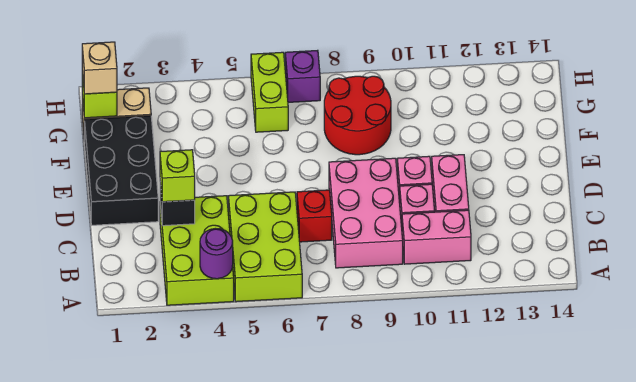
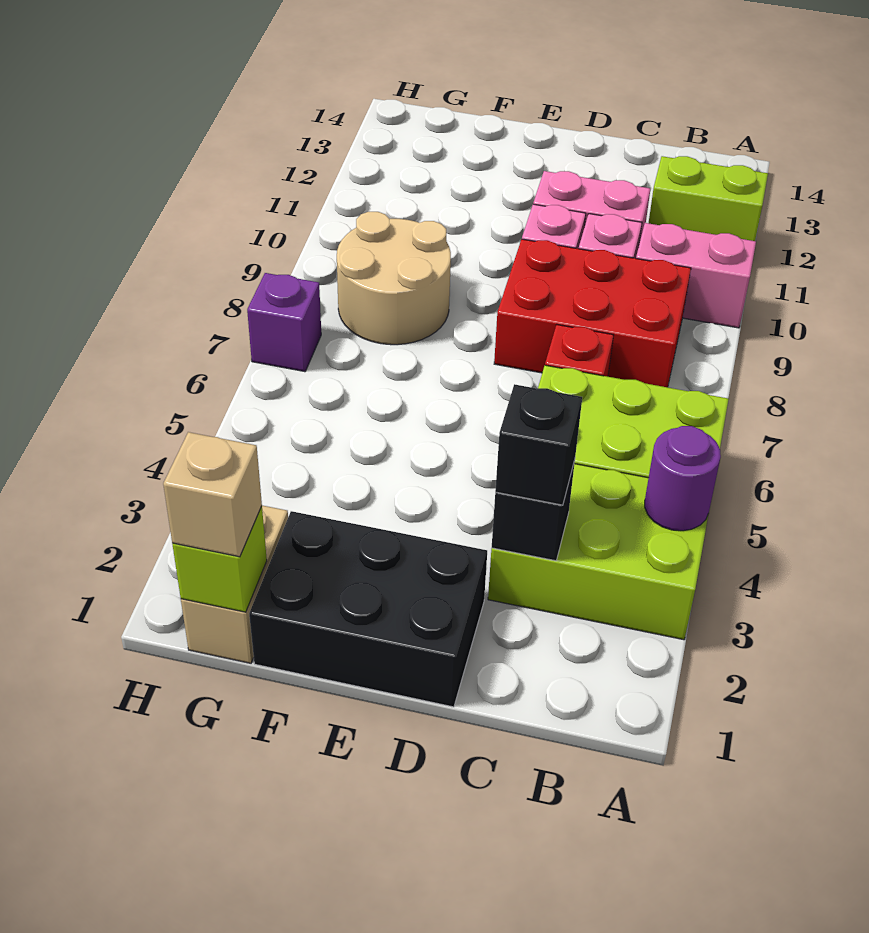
pink 2x3 brick [329,158,403,268] -> red 2x3 brick [494,239,691,387]
pink 1x2 brick [402,210,471,264] -> pink 1x2 brick turned to [636,223,756,328]
lime 1x1 brick [160,150,195,202] -> black 1x1 brick [495,384,582,505]
red 2x2 round brick [324,76,391,155] -> tan 2x2 round brick [337,212,451,345]
lime 1x2 brick [251,52,288,132] -> lime 1x2 brick moved to [649,156,768,241]

